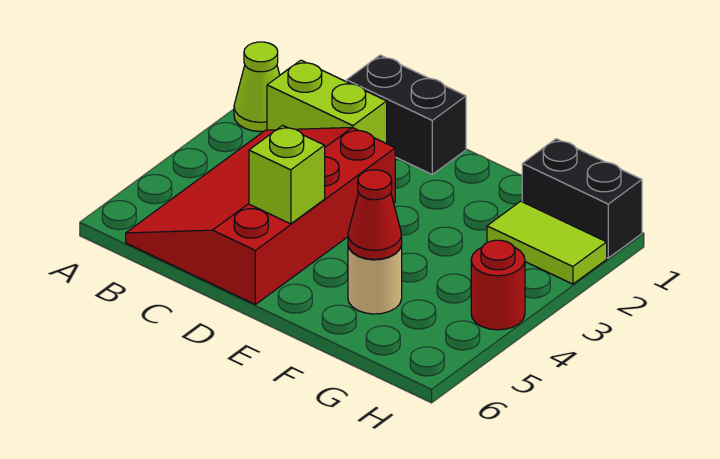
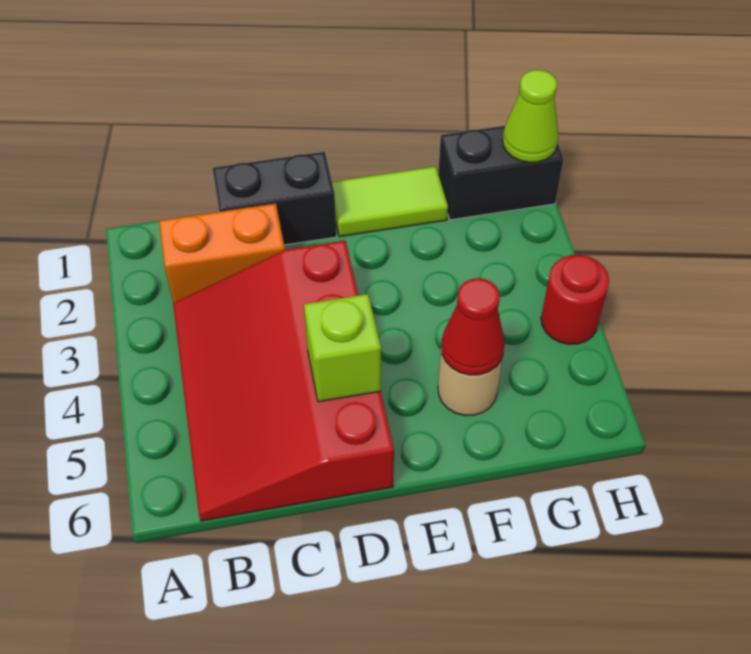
lime 1x1 cone [234,42,280,132] -> lime 1x1 cone moved to [502,70,559,162]
lime 1x2 brick [267,60,387,144] -> orange 1x2 brick [159,204,285,303]
lime 1x2 tile [487,201,607,284] -> lime 1x2 tile moved to [332,167,448,237]

